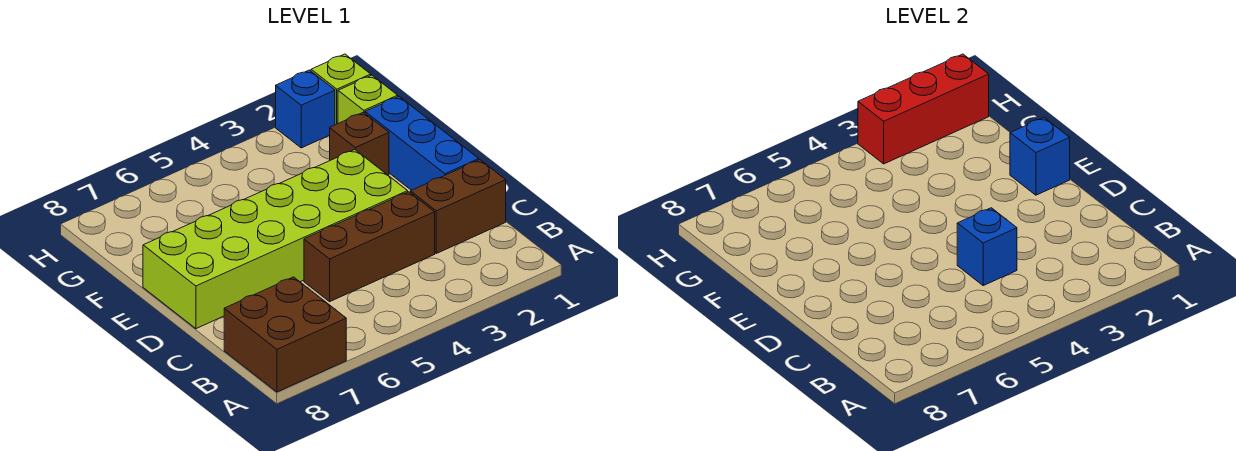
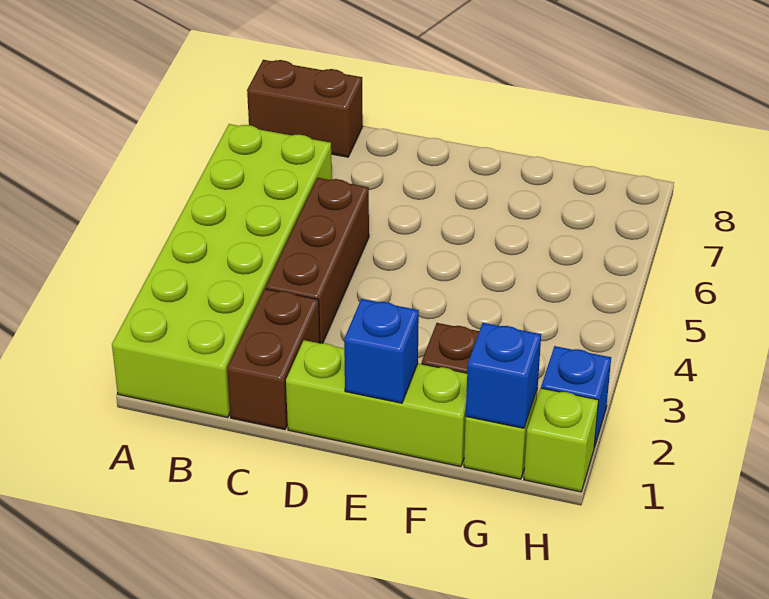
brown 2x2 brick [224,277,346,392] -> brown 1x2 brick [247,60,363,157]
blue 1x1 brick [957,208,1017,285] -> blue 1x1 brick moved to [466,323,541,428]
blue 1x3 brick [365,96,479,190] -> lime 1x3 brick [286,340,467,467]
lime 2x6 brick [143,150,408,329] -> lime 2x6 brick moved to [112,124,332,418]
red 1x3 brick [858,54,989,164] -> none

